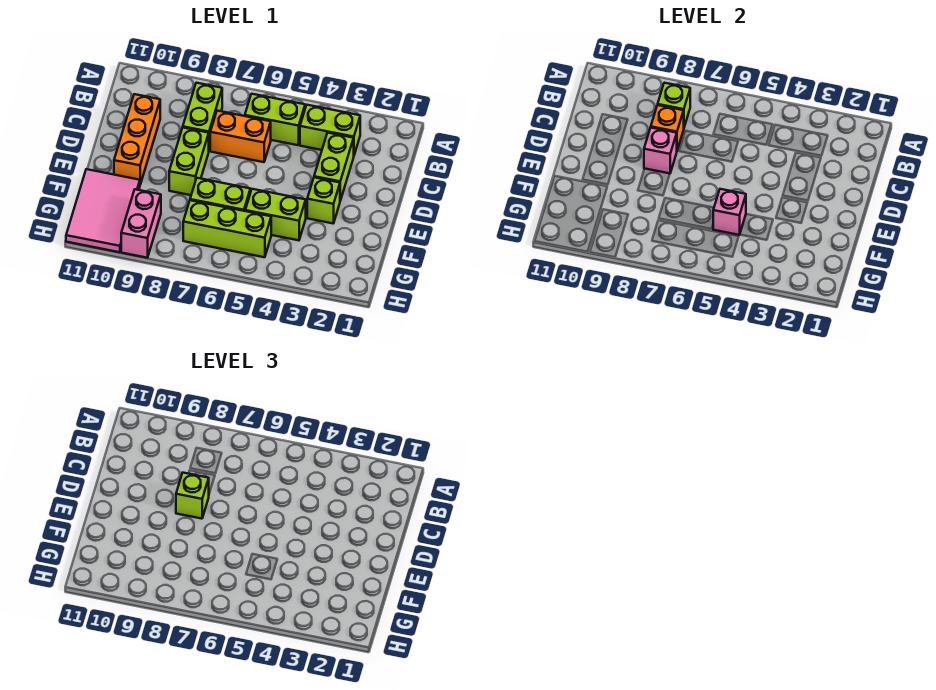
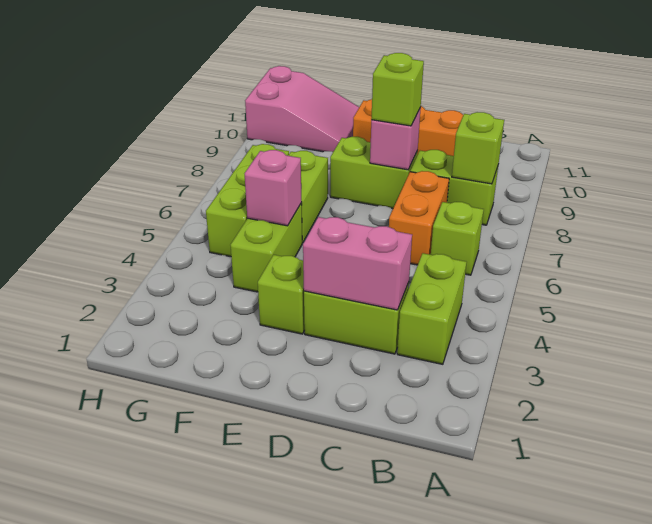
lime 1x2 brick [245,94,305,145] -> lime 1x1 brick [431,202,484,275]
orange 1x1 brick [651,105,684,150] -> none
pink 2x3 tile [66,169,140,252] -> pink 2x3 slope [245,66,359,152]
pink 1x2 brick [121,189,161,258] -> pink 1x2 brick moved to [303,217,412,310]

